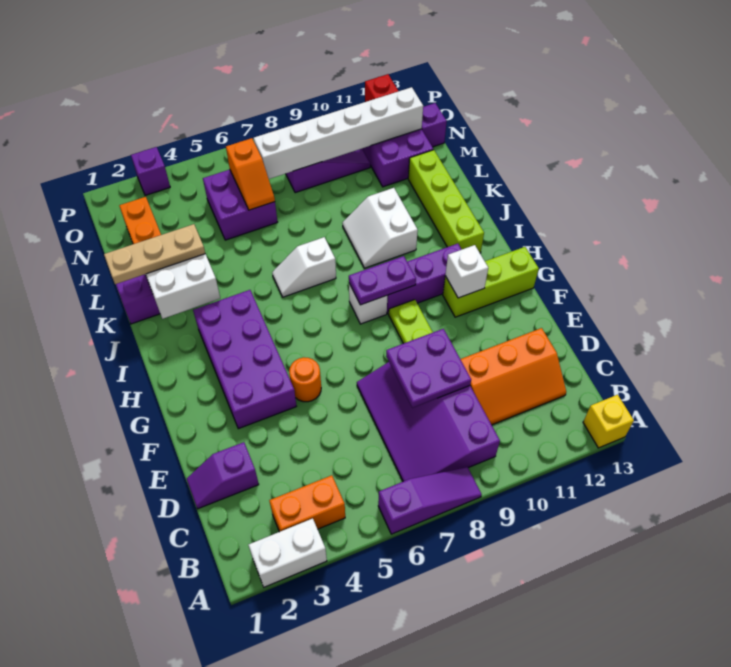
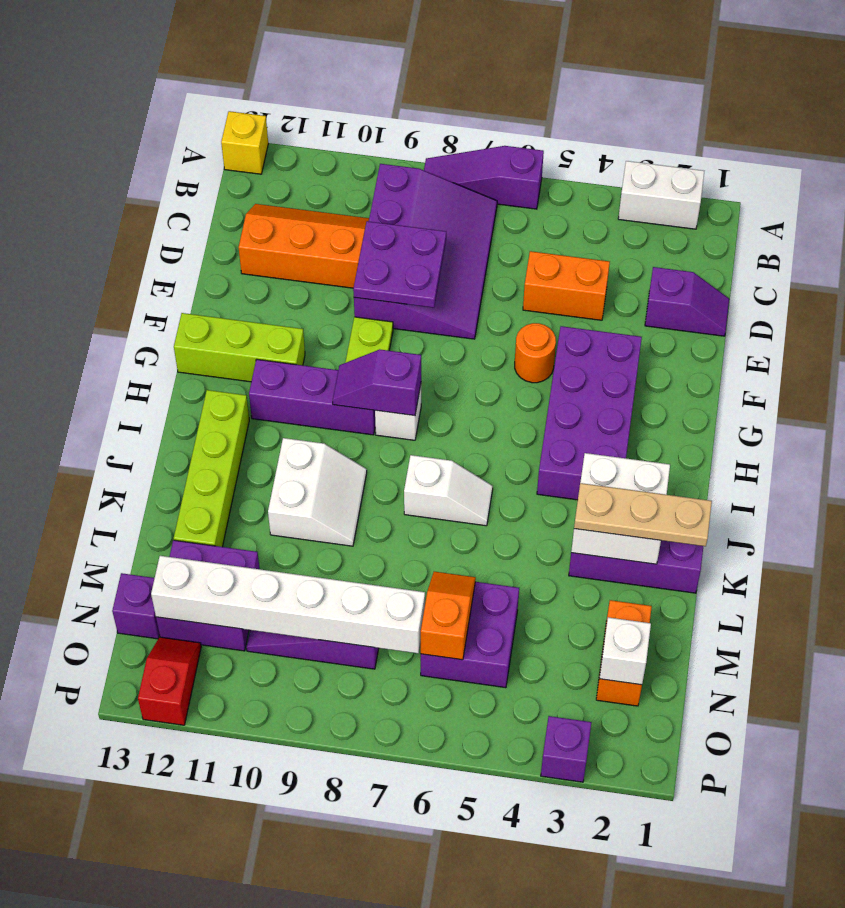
orange 1x2 brick [269,475,345,532] -> orange 1x2 brick moved to [523,251,610,320]
white 1x1 brick [445,245,488,298] -> white 1x1 brick moved to [599,617,651,685]
purple 1x2 plate [349,256,416,305] -> purple 1x2 slope [333,350,421,416]

